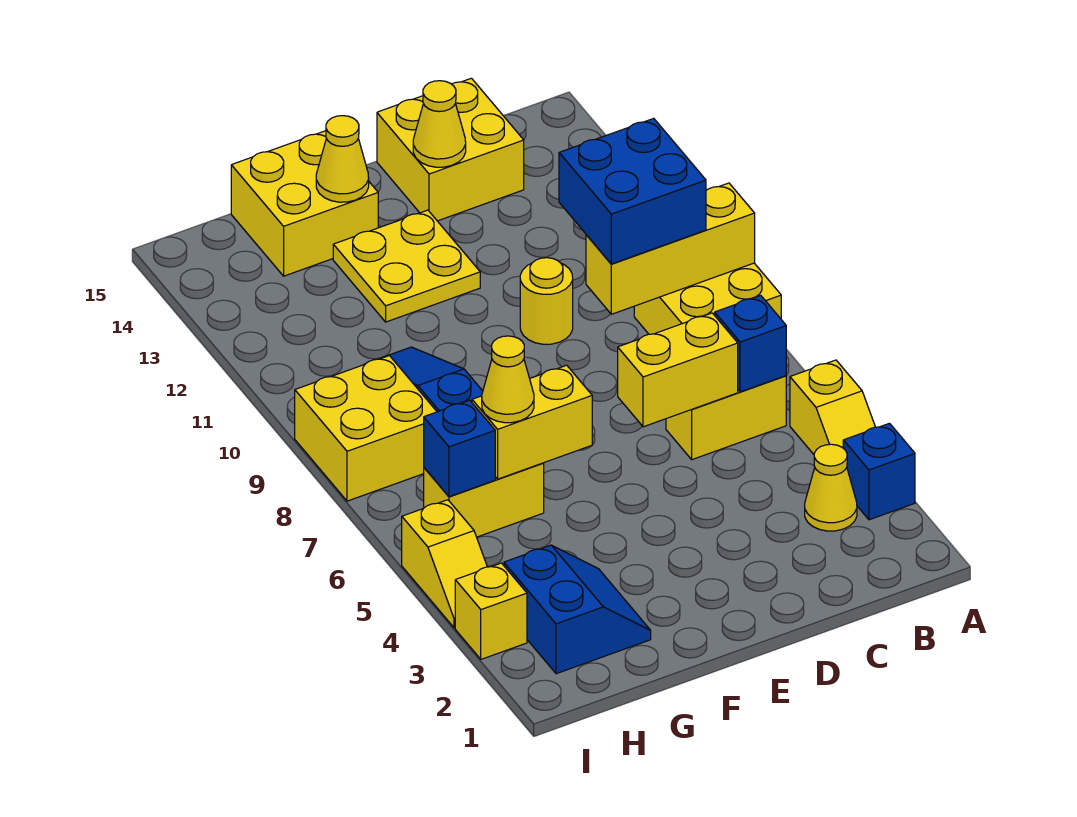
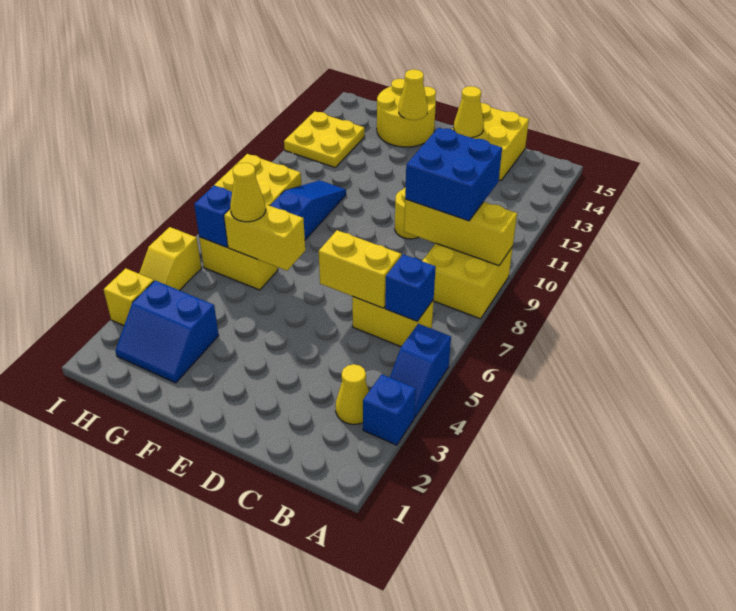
yellow 1x2 slope [790,360,875,454] -> blue 1x2 slope [390,324,451,417]
yellow 2x2 plate [333,210,480,322] -> yellow 2x2 plate moved to [284,111,365,168]
yellow 2x2 brick [231,131,378,276] -> yellow 2x2 round brick [377,79,436,147]
blue 2x2 slope [504,545,651,674] -> blue 2x2 slope turned to [115,281,219,383]

